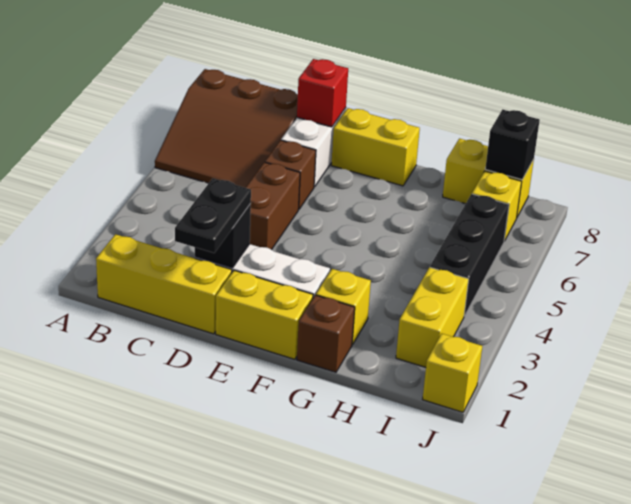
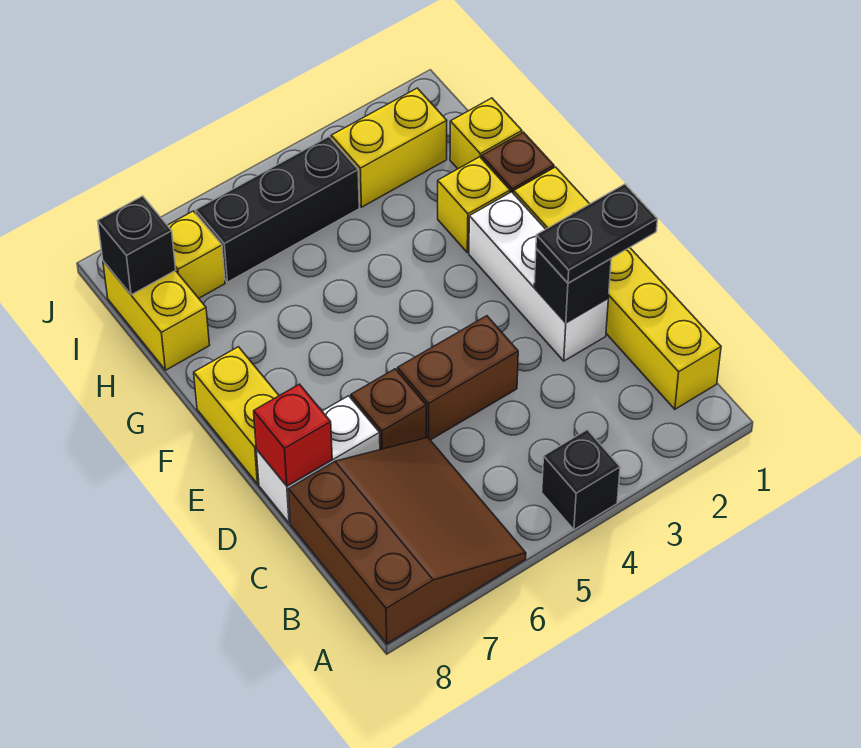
none -> black 1x1 brick [542,430,620,530]
yellow 1x1 brick [423,334,482,412] -> yellow 1x1 brick moved to [450,98,522,169]

